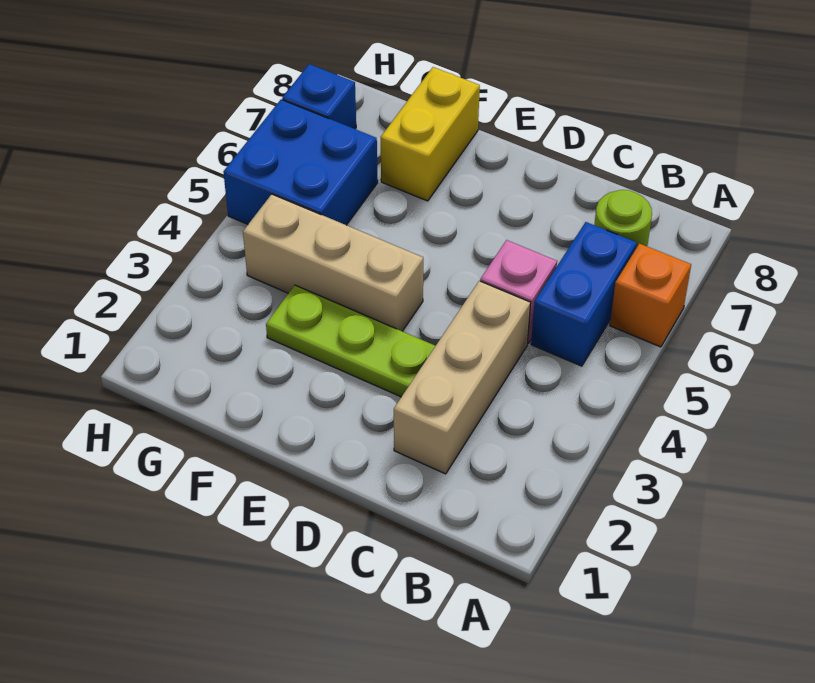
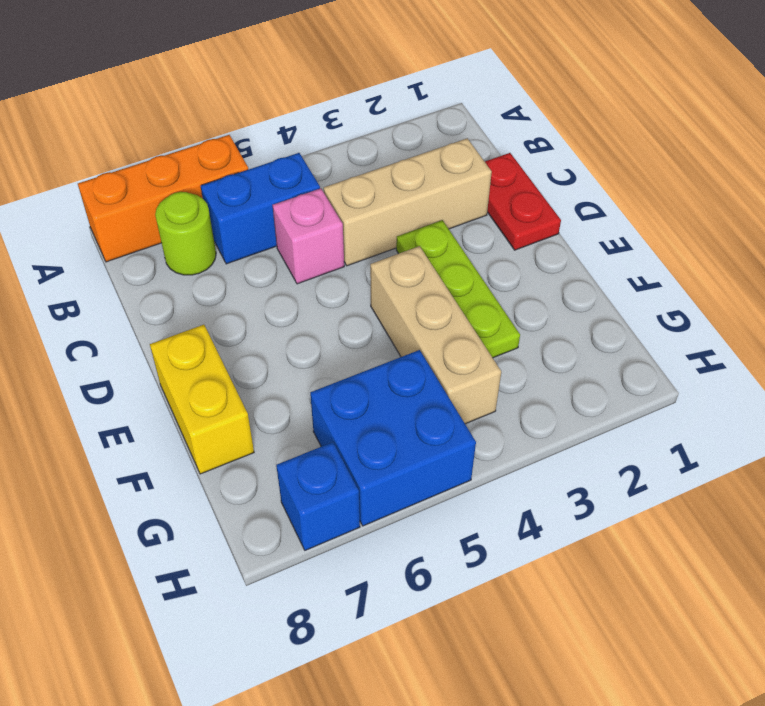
orange 1x1 brick [610,244,691,347] -> orange 1x3 brick [78,135,248,262]
none -> red 1x2 plate [485,153,561,250]
yellow 1x2 brick [381,67,480,201] -> yellow 1x2 brick turned to [150,325,254,474]

